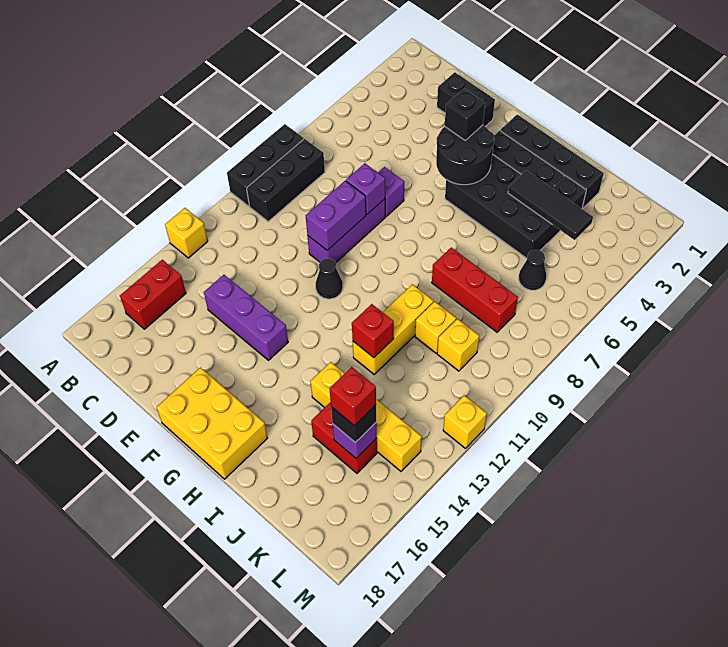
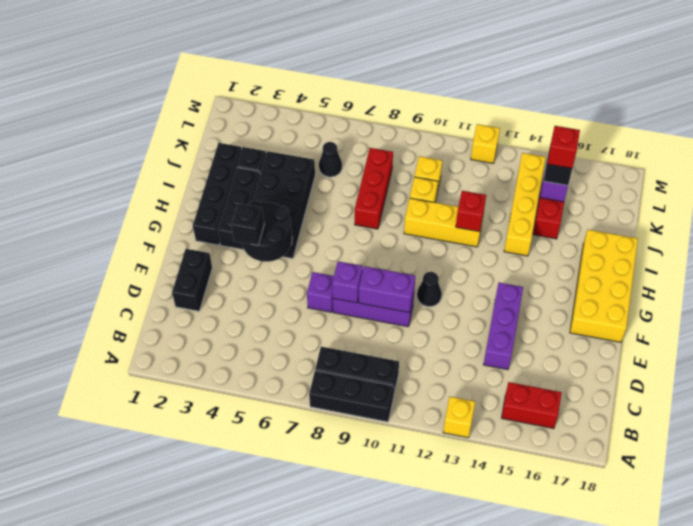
yellow 2x3 brick [156,368,267,479] -> yellow 2x4 brick [570,230,638,342]
black 1x3 tile [508,170,593,240] -> none

